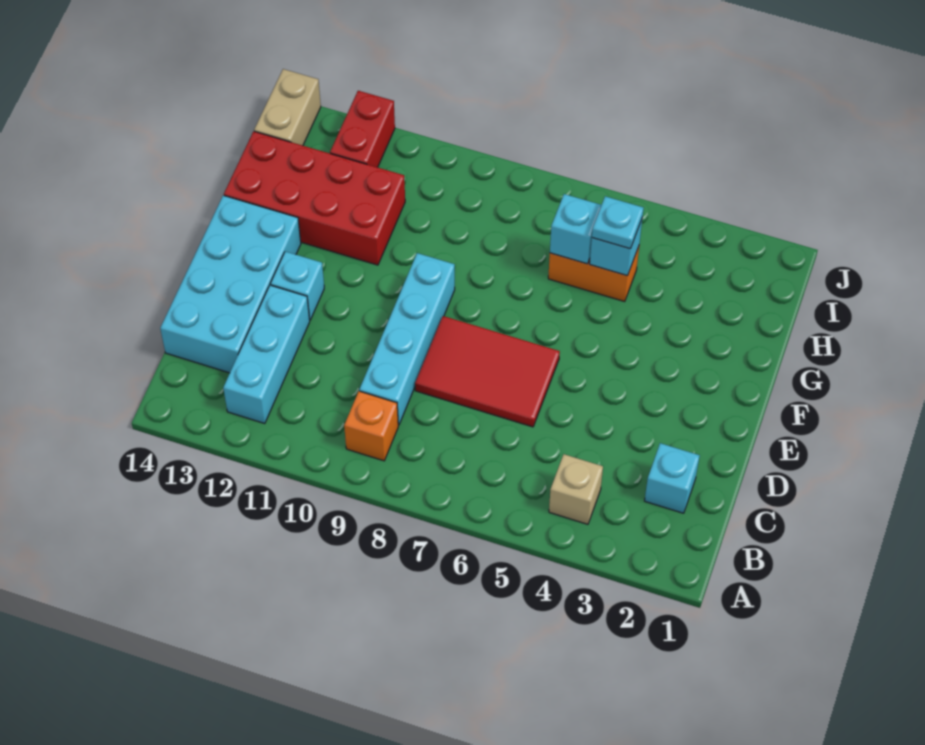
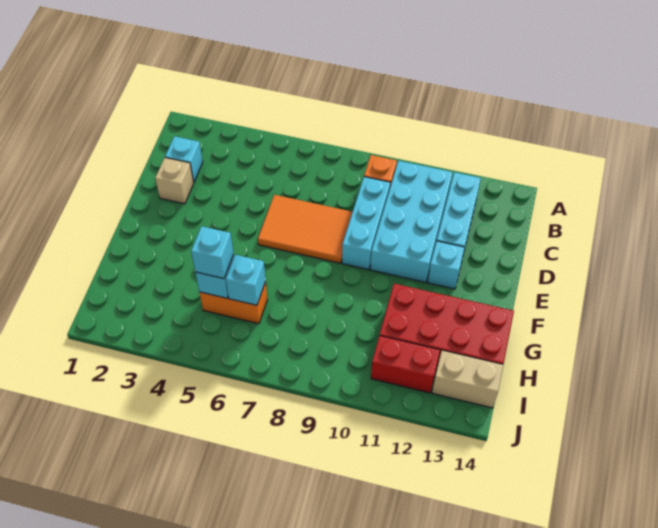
tan 1x1 brick [549,454,603,524] -> tan 1x1 brick moved to [155,158,194,204]
cyan 1x4 brick [359,253,455,425] -> cyan 1x3 brick [342,177,390,270]
cyan 2x4 brick [160,195,301,373] -> cyan 2x4 brick moved to [370,161,453,283]
red 2x3 tile [415,316,560,427] -> orange 2x3 tile [258,195,352,263]
cyan 1x1 plate [592,196,644,249] -> cyan 1x1 brick [191,226,233,279]
red 1x2 brick [330,91,395,167] -> red 1x2 brick turned to [371,336,440,393]
tan 1x2 brick [254,69,321,146] -> tan 1x2 brick turned to [432,350,503,408]

